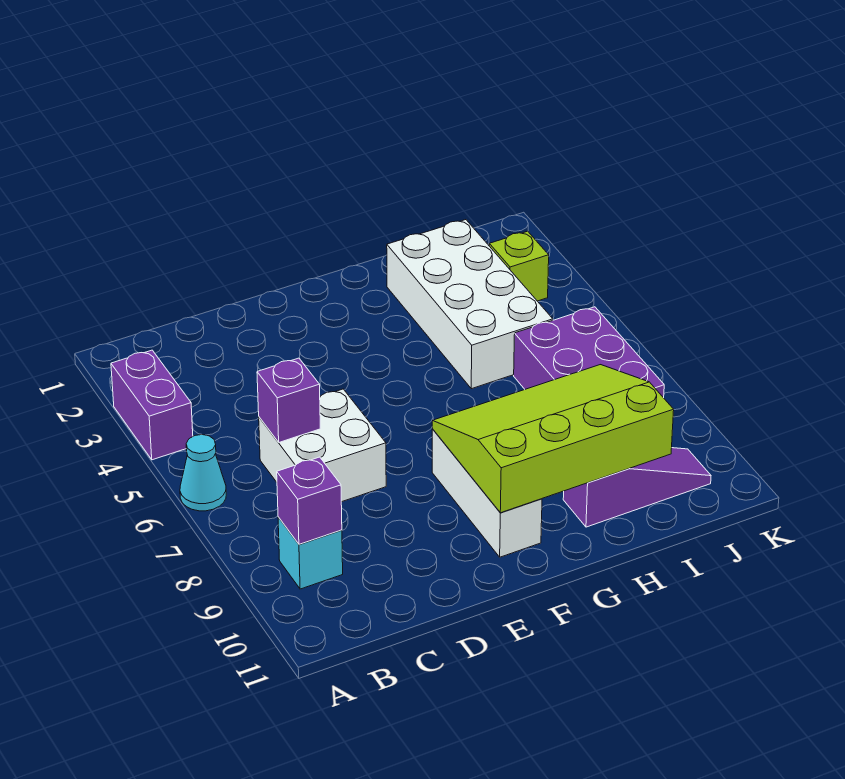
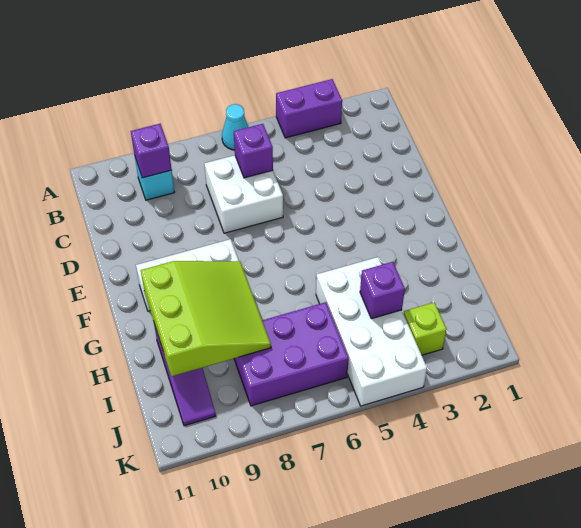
lime 3x4 slope [432,365,674,513] -> lime 3x3 slope [141,261,271,376]
white 2x4 brick [387,220,553,389] -> white 2x4 brick turned to [316,257,427,406]
none -> purple 1x1 brick [360,262,405,319]

